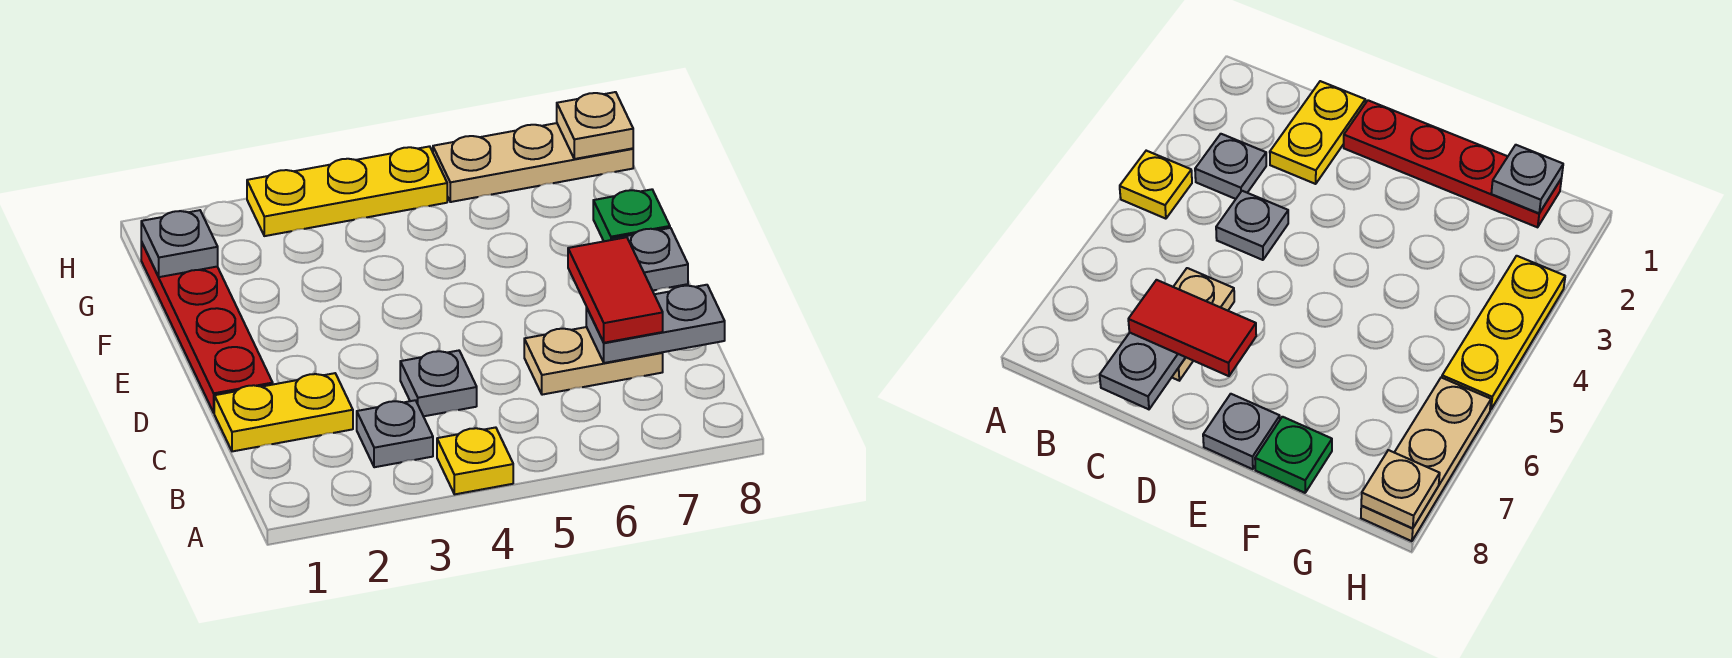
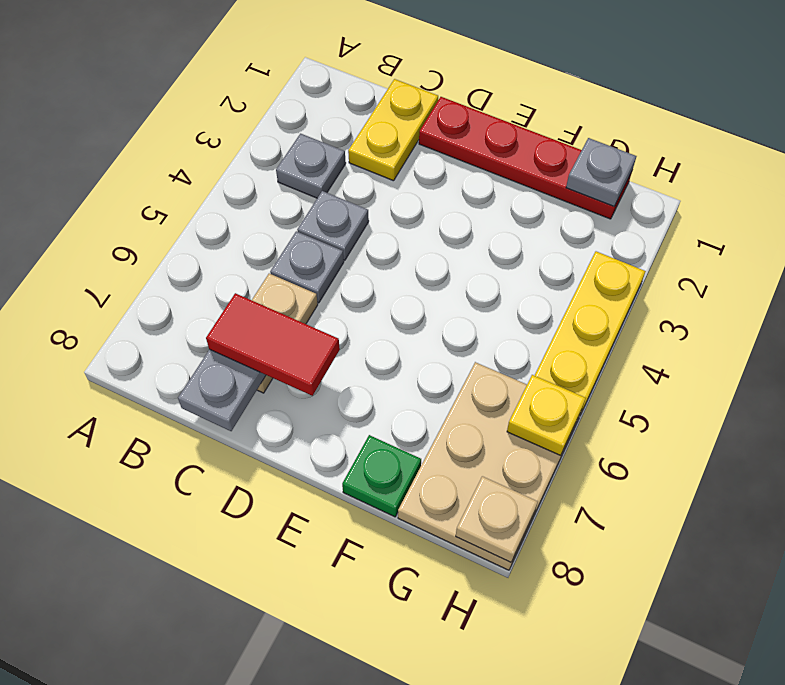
yellow 1x1 plate [437,427,513,494] -> yellow 1x1 plate moved to [507,375,586,456]
grey 1x1 plate [612,228,688,291] -> grey 1x1 plate moved to [270,231,344,303]
tan 1x3 plate [433,123,633,202] -> tan 2x3 plate [398,362,581,570]

